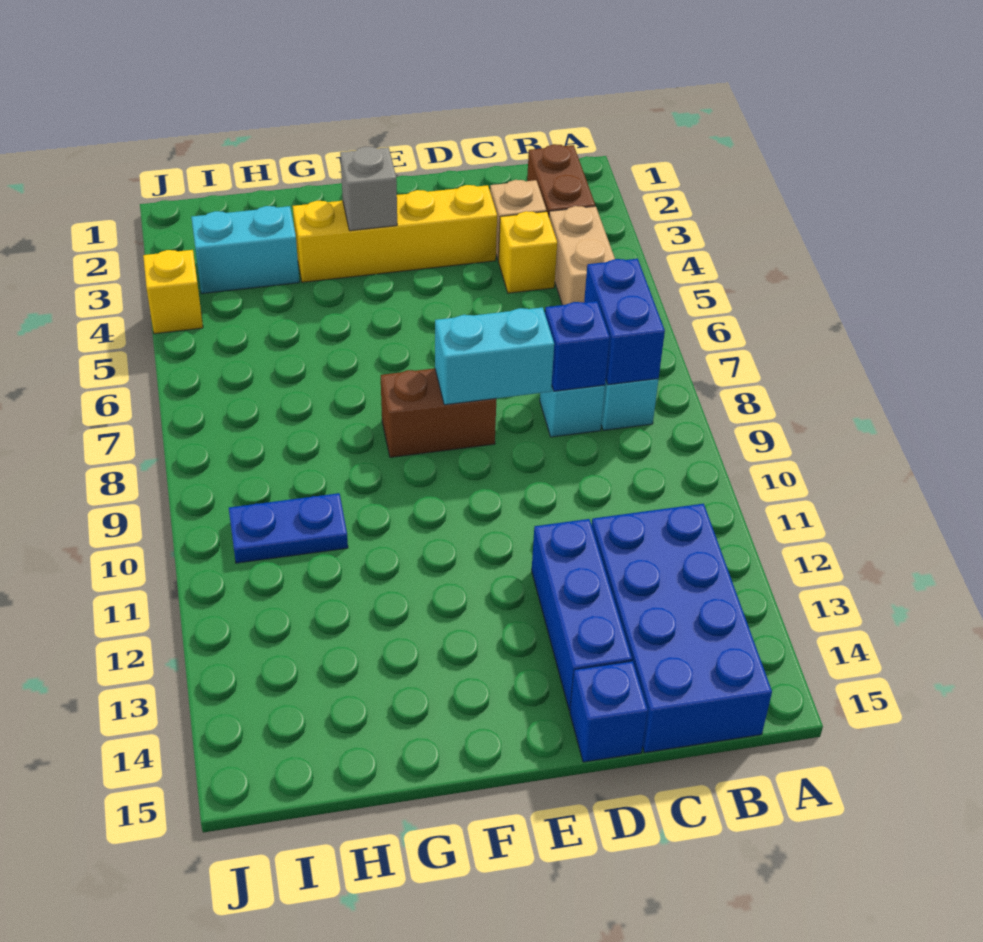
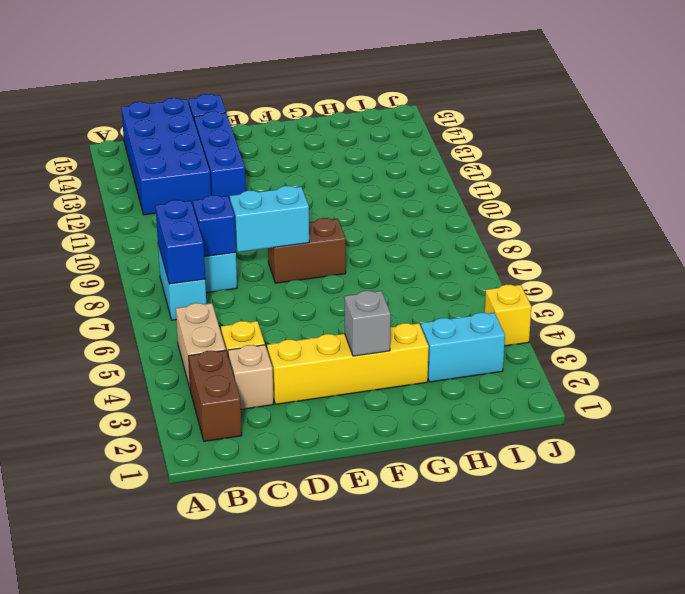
blue 1x2 plate [229,493,348,563] -> none

